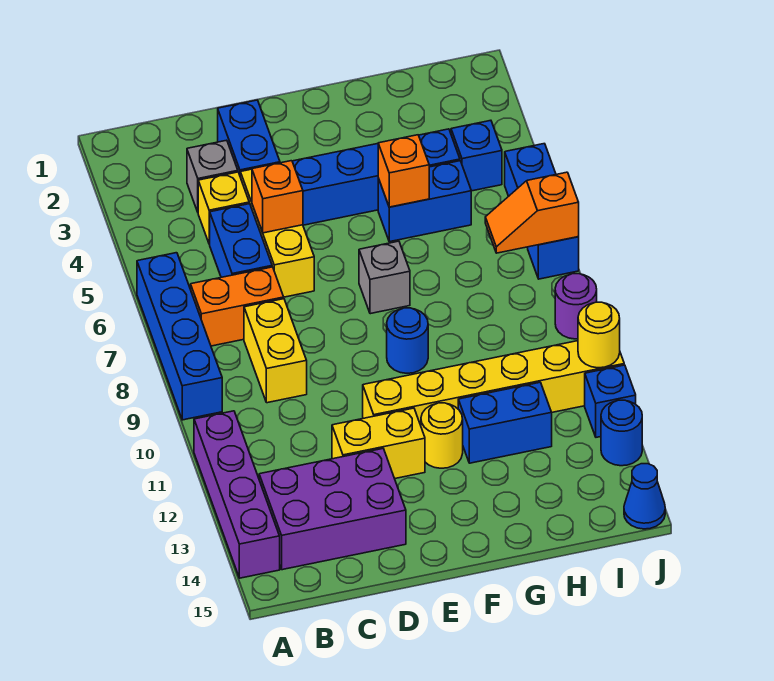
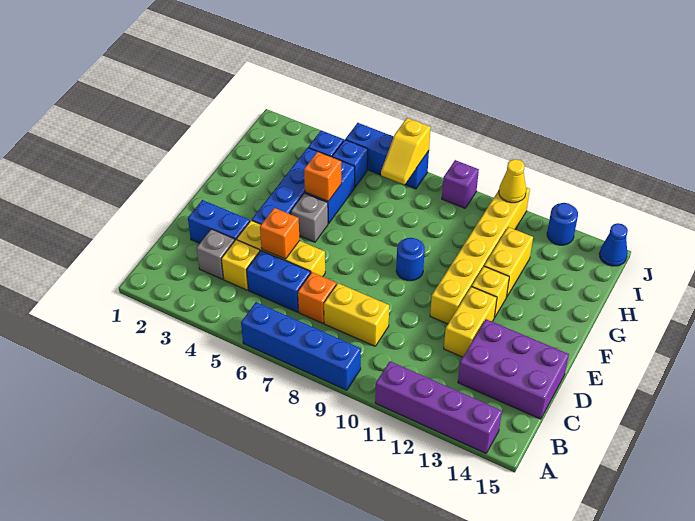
orange 1x2 brick [191,267,284,346] -> orange 1x1 brick [298,272,336,323]
purple 2x3 brick [259,449,406,570] -> purple 2x3 brick turned to [458,319,569,419]
grey 1x1 brick [359,241,410,314] -> grey 1x1 brick moved to [291,193,328,242]
yellow 1x1 round brick [421,403,463,468] -> yellow 1x1 brick [472,267,509,317]
blue 1x2 brick [458,382,552,463] -> yellow 1x2 brick [484,227,533,296]
orange 1x2 slope [485,172,579,253] -> yellow 1x2 slope [381,118,431,184]
purple 1x1 round brick [555,274,597,339] -> purple 1x1 brick [442,160,479,208]
yellow 1x1 round brick [578,302,620,368] -> yellow 1x1 cone [499,159,526,203]
blue 1x1 brick [585,365,636,437] -> blue 1x1 brick moved to [332,140,368,187]

